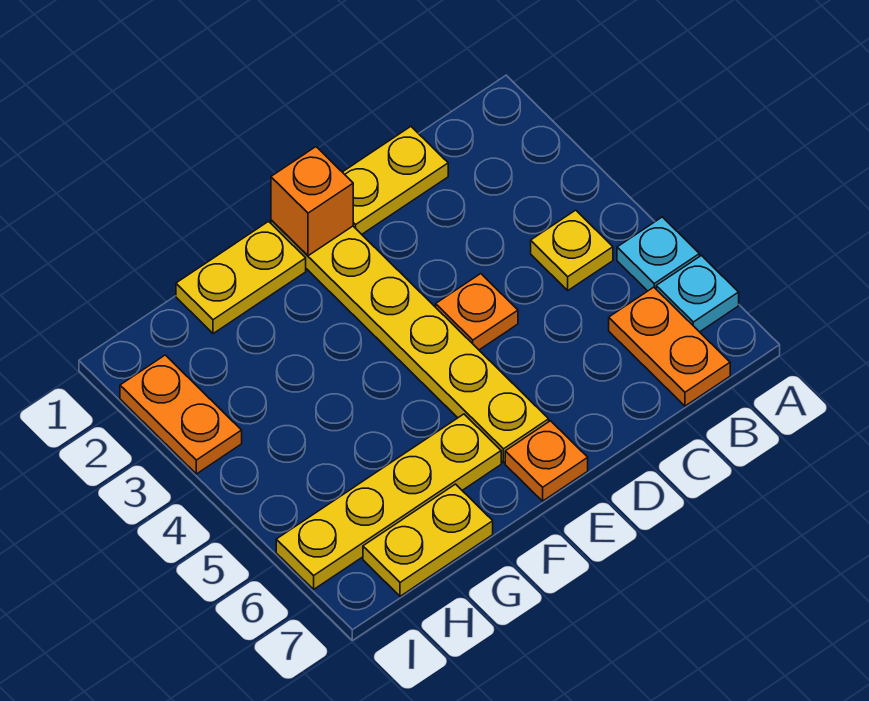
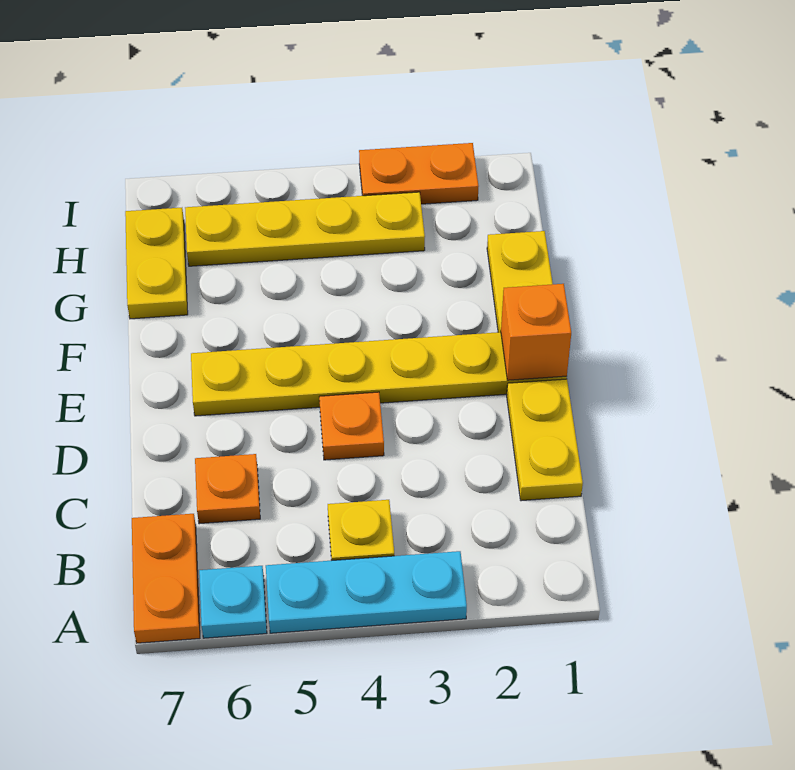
cyan 1x1 plate [617,217,700,291] -> cyan 1x3 plate [266,551,467,633]
orange 1x2 plate [609,287,730,406] -> orange 1x2 plate turned to [132,514,200,643]
orange 1x1 plate [505,421,588,501] -> orange 1x1 plate moved to [195,454,260,524]
yellow 1x4 plate [276,414,501,589] -> yellow 1x4 plate turned to [185,192,425,266]

